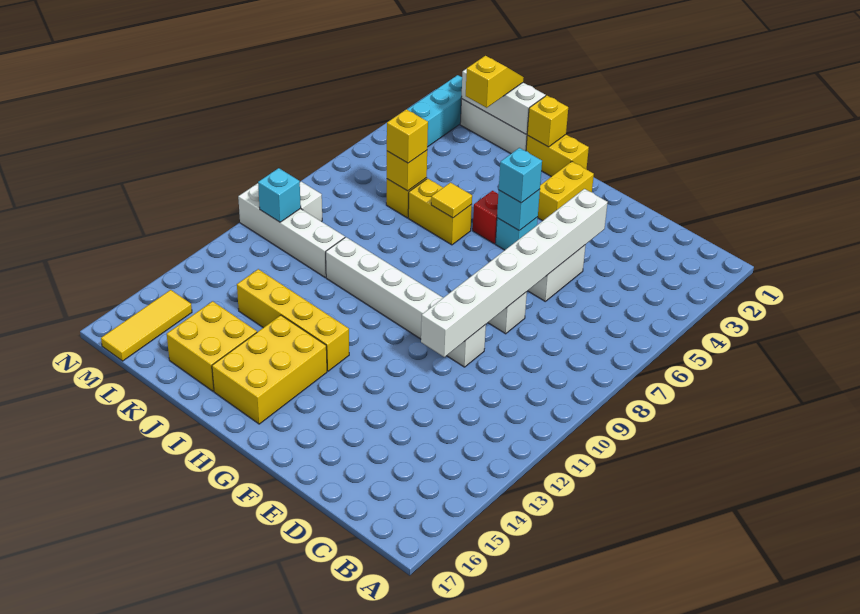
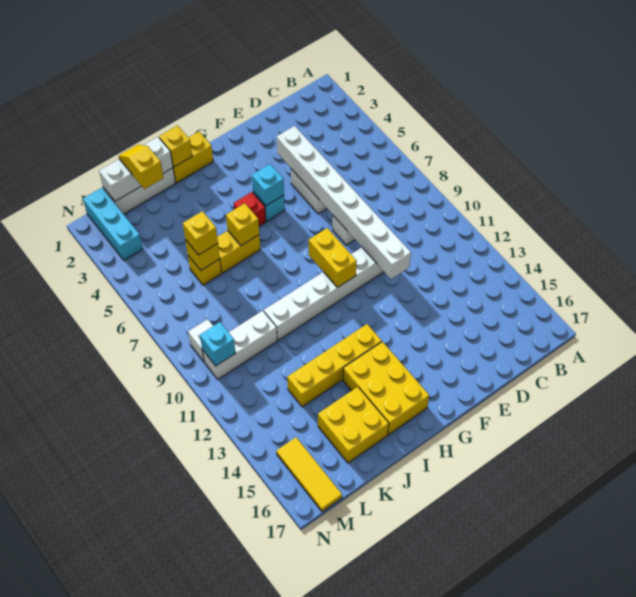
yellow 1x2 brick [538,161,594,221] -> yellow 1x2 brick moved to [309,228,357,288]
cyan 1x1 brick [499,148,542,203] -> none
yellow 1x1 tile [431,183,472,218] -> yellow 1x1 brick [226,203,259,246]
white 1x4 brick [238,183,345,277] -> white 1x3 brick [202,311,277,379]

